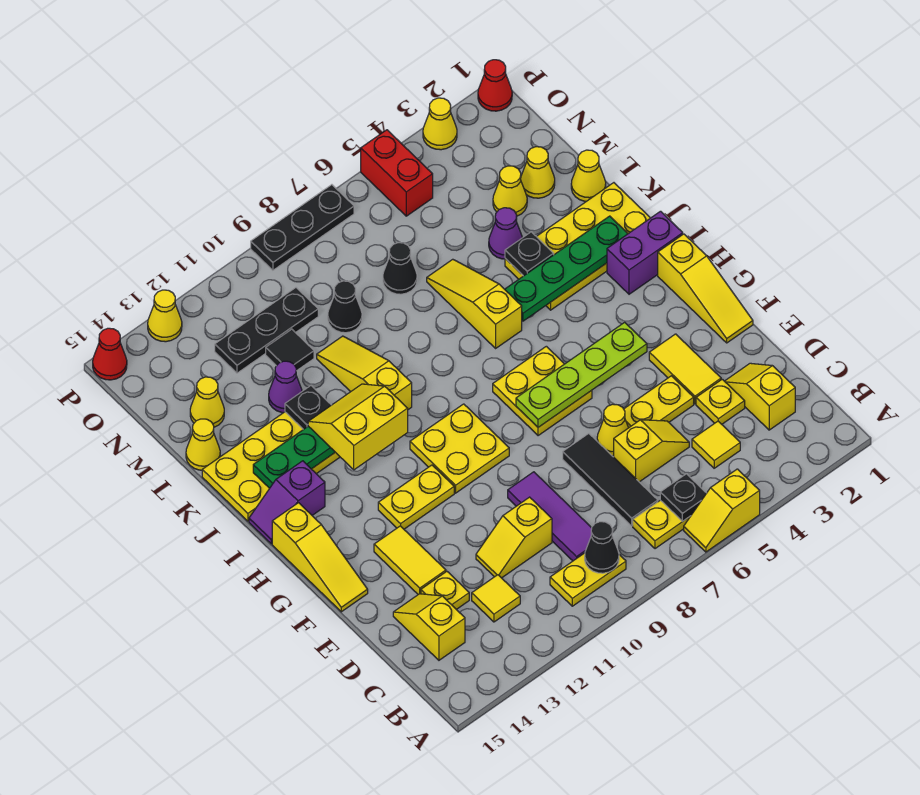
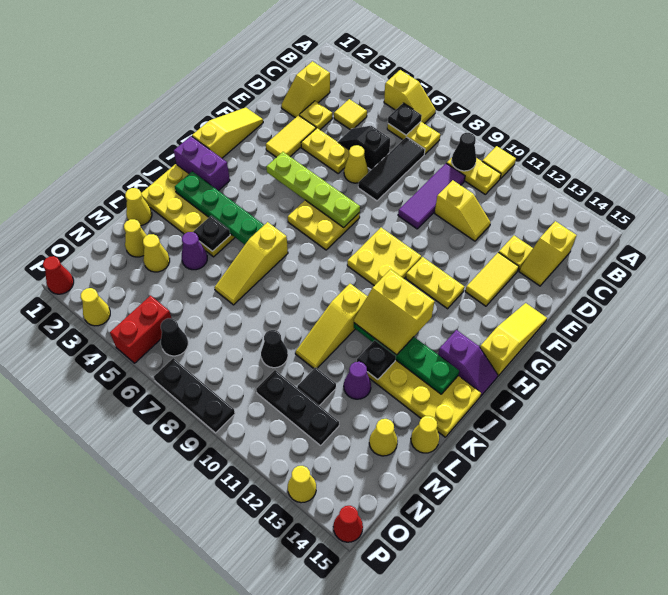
yellow 1x1 tile [472,575,520,622] -> yellow 1x1 tile moved to [482,146,516,179]
yellow 1x2 slope [614,420,689,482] -> black 1x2 slope [338,126,390,170]
black 1x1 cone [383,243,417,294] -> black 1x1 cone moved to [161,318,188,356]

